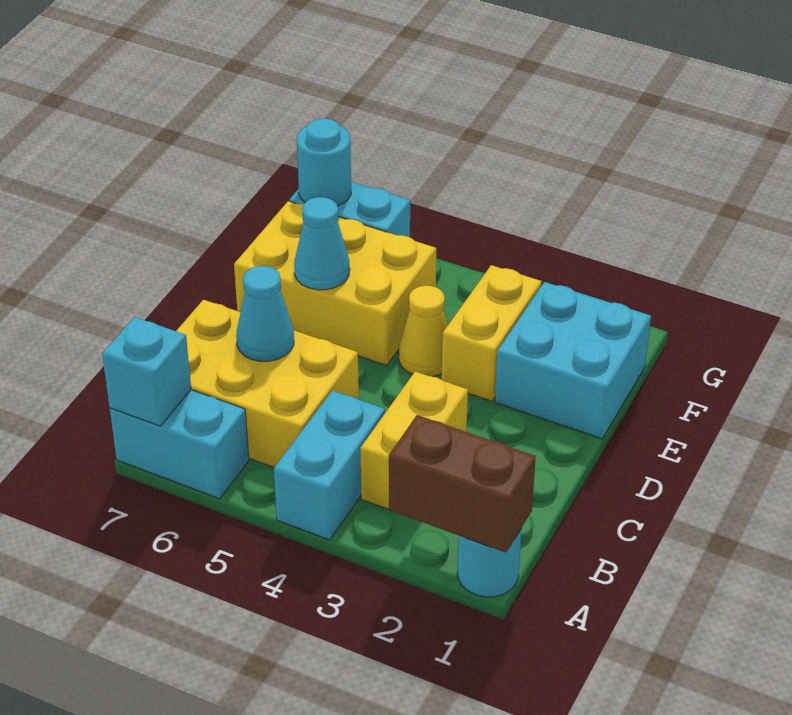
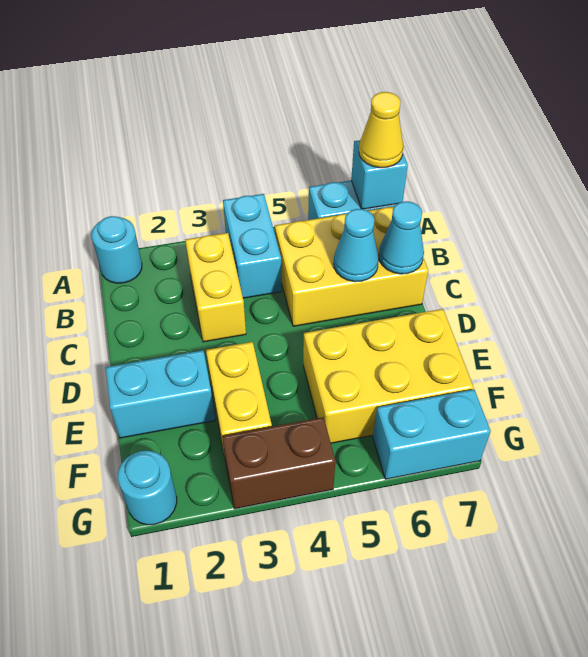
brown 1x2 brick [389,415,536,553] -> brown 1x2 brick moved to [222,417,335,509]
cyan 2x2 brick [495,282,651,439] -> cyan 1x2 brick [106,350,215,438]
yellow 1x1 cone [399,286,448,376] -> yellow 1x1 cone moved to [359,92,403,168]
cyan 1x1 cone [294,197,350,290] -> cyan 1x1 cone moved to [379,201,424,274]
cyan 1x1 round brick [297,119,351,206] -> cyan 1x1 round brick moved to [118,451,177,525]

